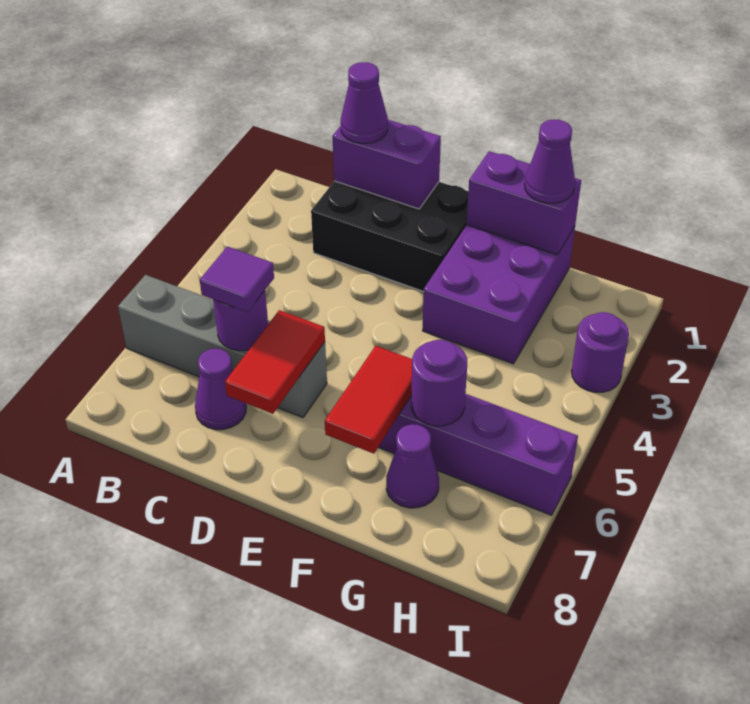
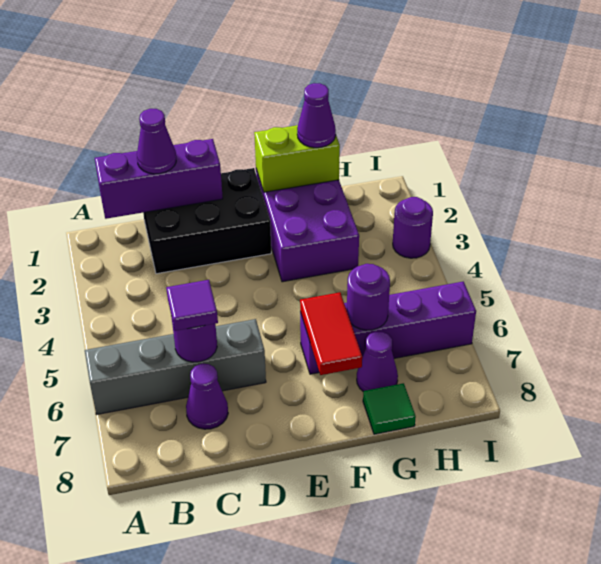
purple 1x2 brick [332,120,441,209] -> purple 1x3 brick [95,139,223,219]
red 1x2 tile [225,310,325,414] -> none
purple 1x2 brick [467,151,581,255] -> lime 1x2 brick [254,125,340,192]
none -> green 1x1 tile [363,383,416,434]

